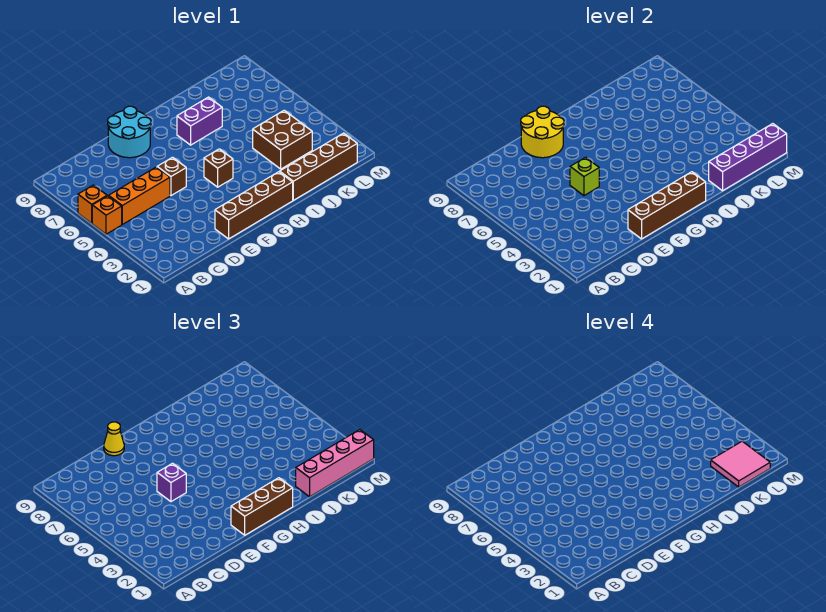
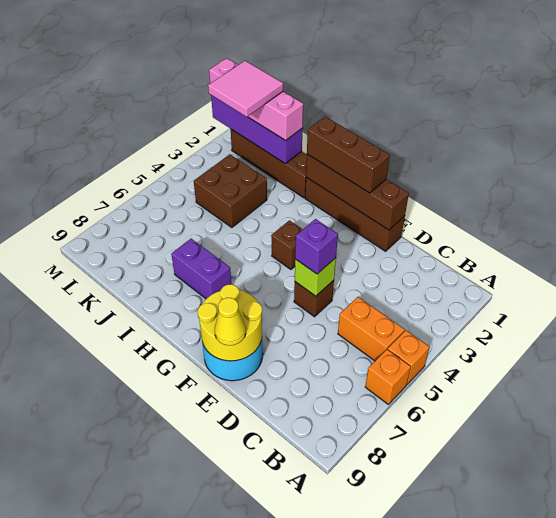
orange 1x3 brick [109,167,170,224] -> orange 1x2 brick [338,297,404,361]

